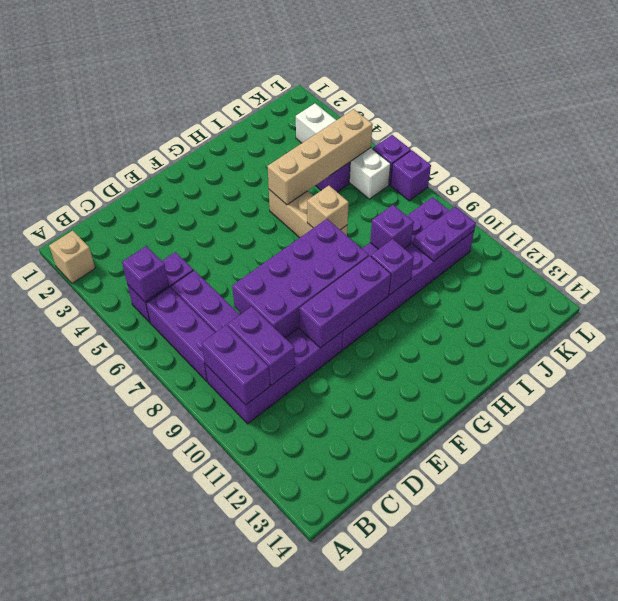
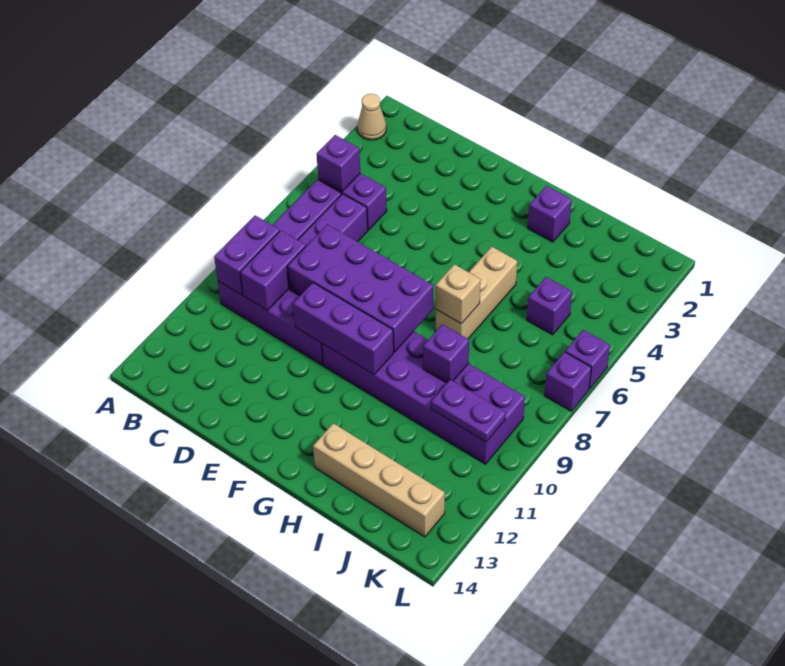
tan 1x1 brick [49,231,95,283] -> tan 1x1 cone [357,94,386,140]
tan 1x4 brick [268,109,373,205] -> tan 1x4 brick moved to [313,423,445,537]
purple 1x1 brick [371,239,414,295] -> purple 1x1 brick moved to [528,186,572,242]
white 1x4 brick [296,103,391,199] -> none

